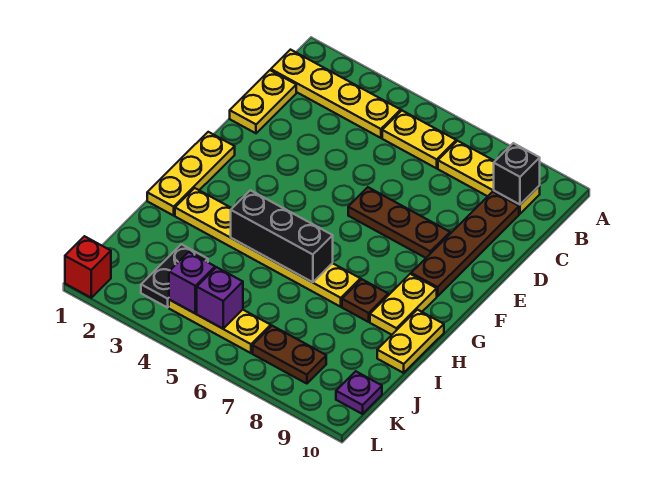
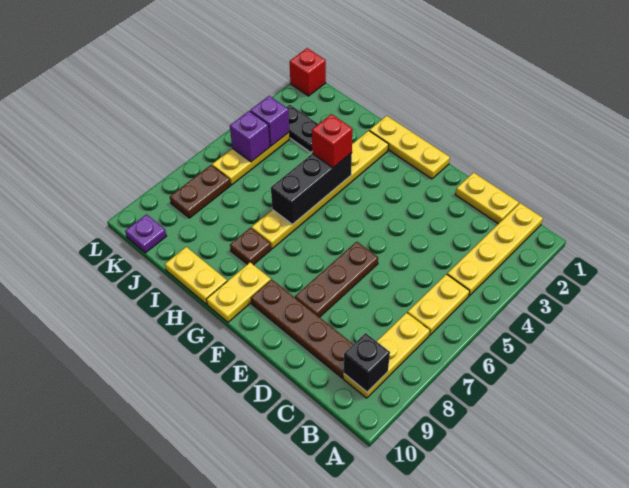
yellow 1x2 plate [370,274,437,335] -> yellow 1x2 plate turned to [207,262,271,322]
none -> red 1x1 brick [312,114,353,168]

